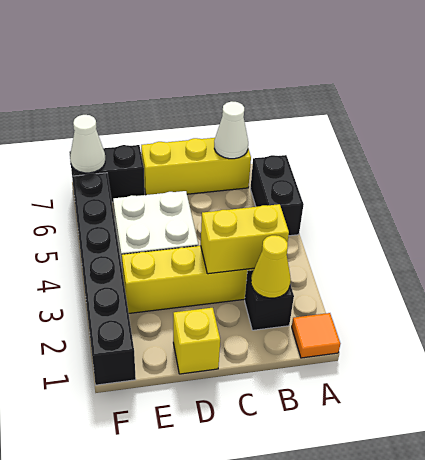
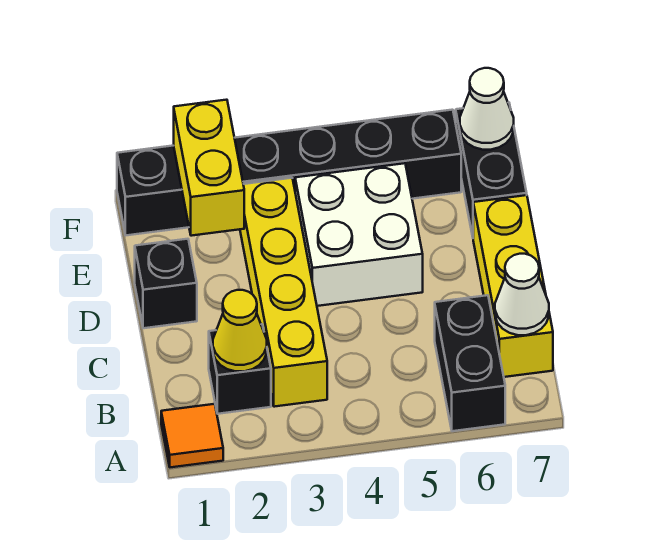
black 1x2 brick [250,155,304,236] -> black 1x2 brick turned to [435,295,505,431]
yellow 1x2 brick [201,204,289,274] -> yellow 1x2 brick moved to [174,100,244,236]
yellow 1x1 brick [173,308,220,374] -> black 1x1 brick [135,239,197,328]

